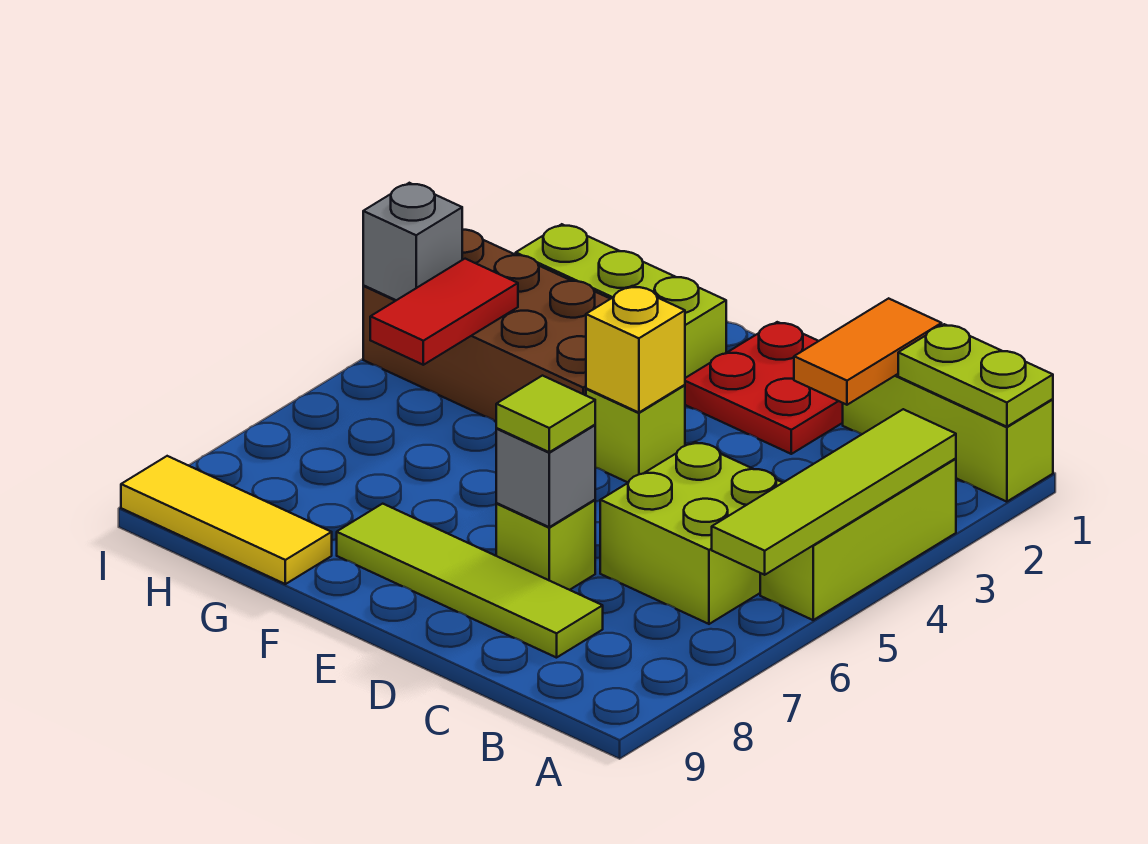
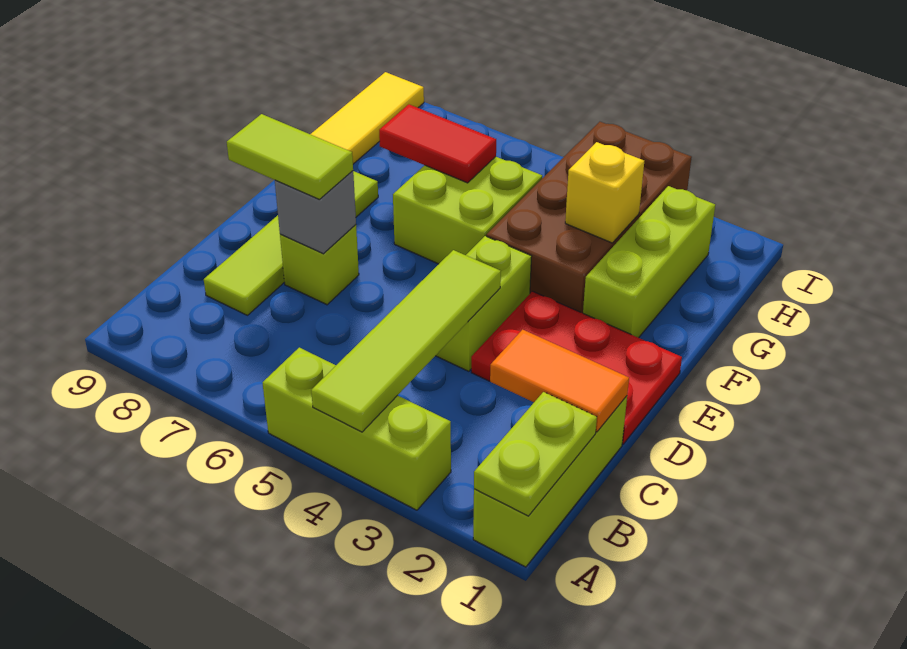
lime 1x4 tile [712,409,956,575] -> lime 1x4 tile turned to [311,250,501,432]
lime 2x2 brick [600,442,783,624] -> lime 2x2 brick moved to [393,157,542,264]
red 2x2 plate [685,322,843,454] -> red 2x3 plate [471,291,682,444]
lime 1x1 tile [496,376,595,452] -> lime 1x2 tile [227,114,353,199]
lime 1x1 brick [586,385,685,483] -> lime 1x2 brick [436,236,531,371]
yellow 1x1 brick [586,286,685,413] -> yellow 1x1 brick moved to [565,142,644,243]
red 1x2 tile [370,259,518,365] -> red 1x2 tile moved to [379,104,496,183]
grey 1x1 brick [363,183,462,300] -> none

